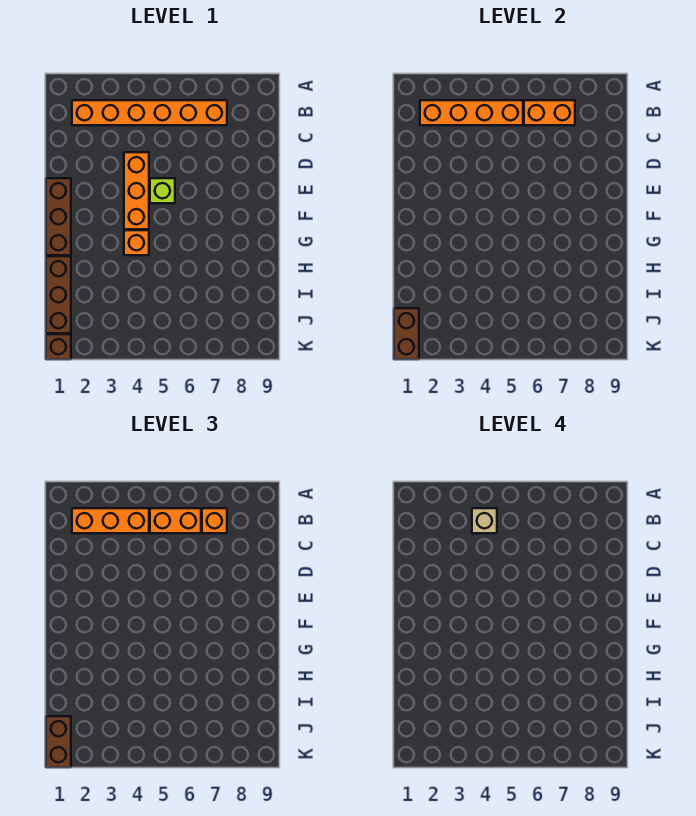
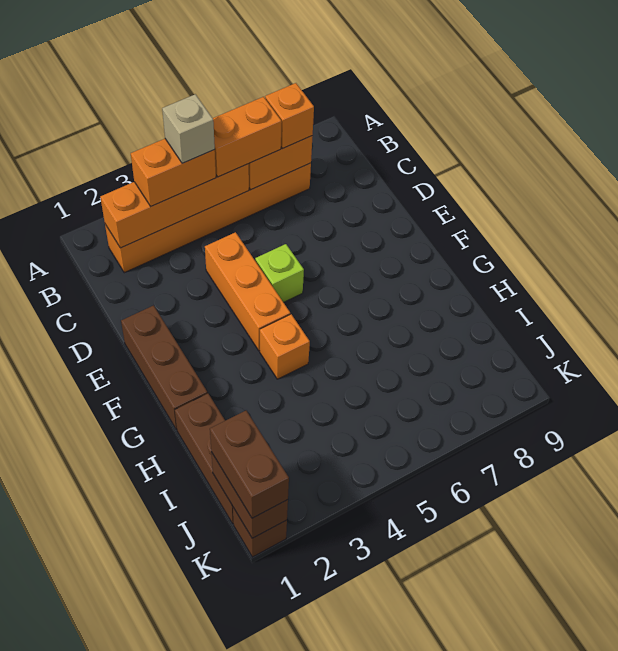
orange 1x3 brick [72,508,149,533] -> orange 1x2 brick [131,139,216,206]

